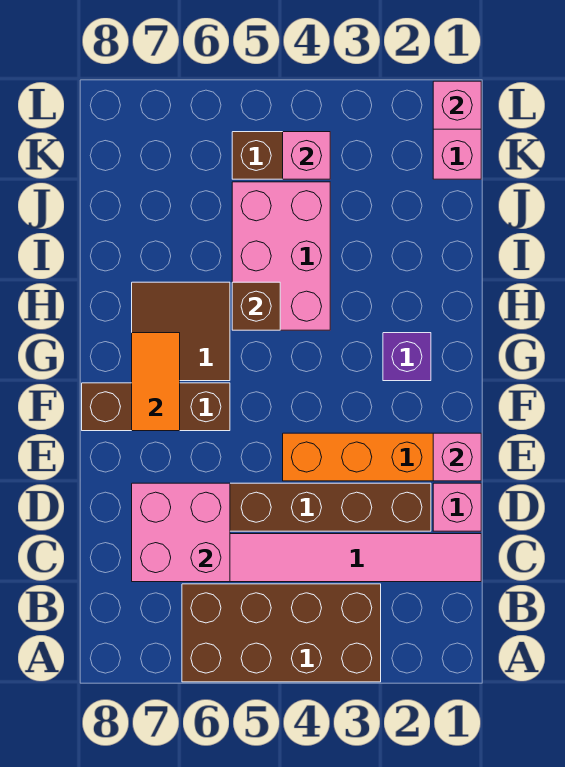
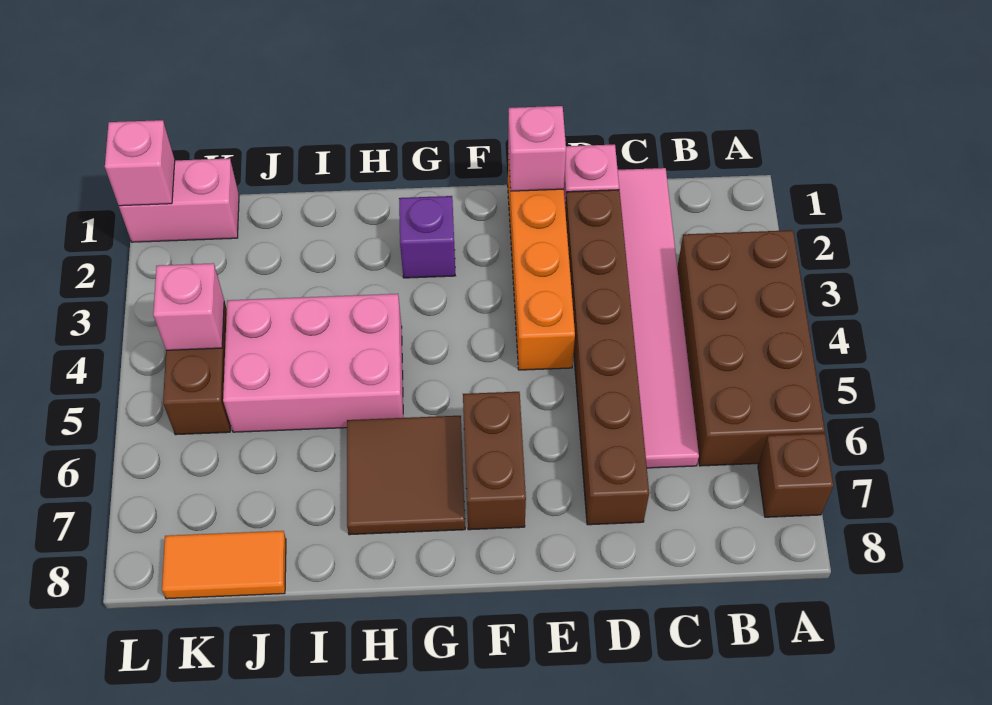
pink 2x2 brick [132,483,230,582] -> none
brown 1x3 brick [82,383,230,431] -> brown 1x2 brick [463,392,526,530]
orange 1x2 tile [132,333,180,431] -> orange 1x2 tile moved to [162,531,286,599]
brown 1x1 brick [232,282,280,330] -> brown 1x1 brick moved to [758,433,834,517]

